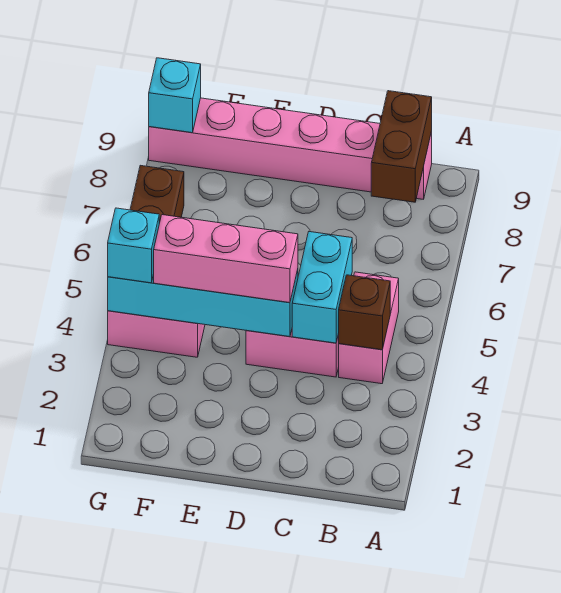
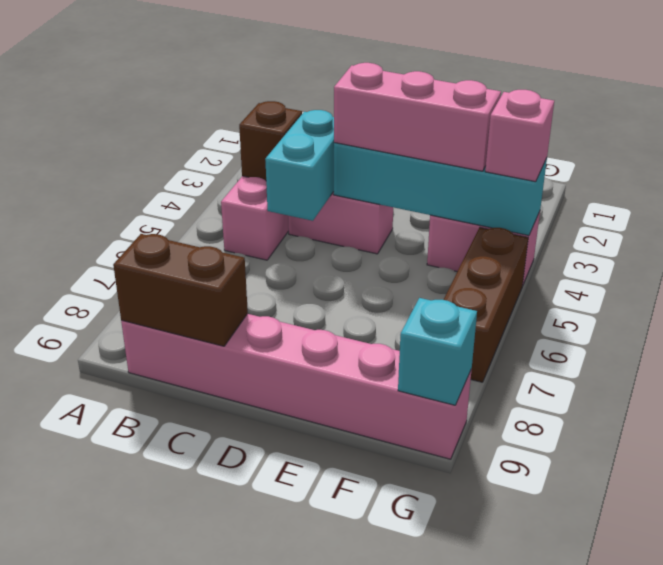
brown 1x2 brick [371,91,432,202] -> brown 1x2 brick turned to [113,234,248,346]
cyan 1x1 brick [108,208,159,283] -> pink 1x1 brick [485,90,554,182]

